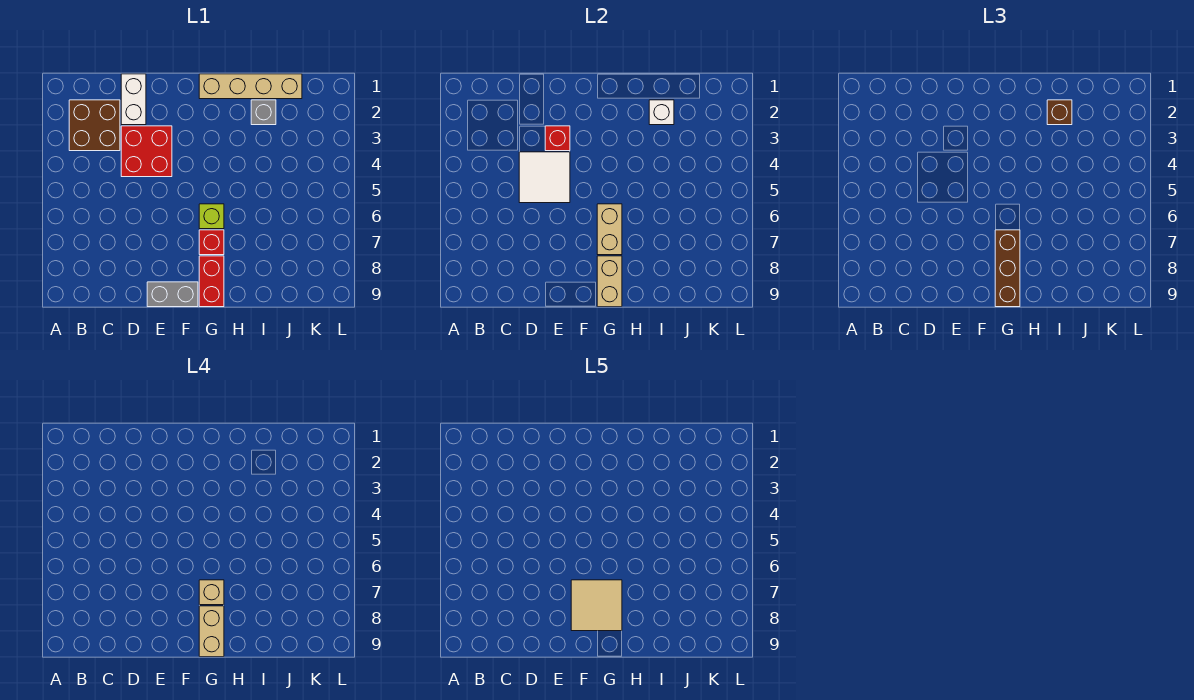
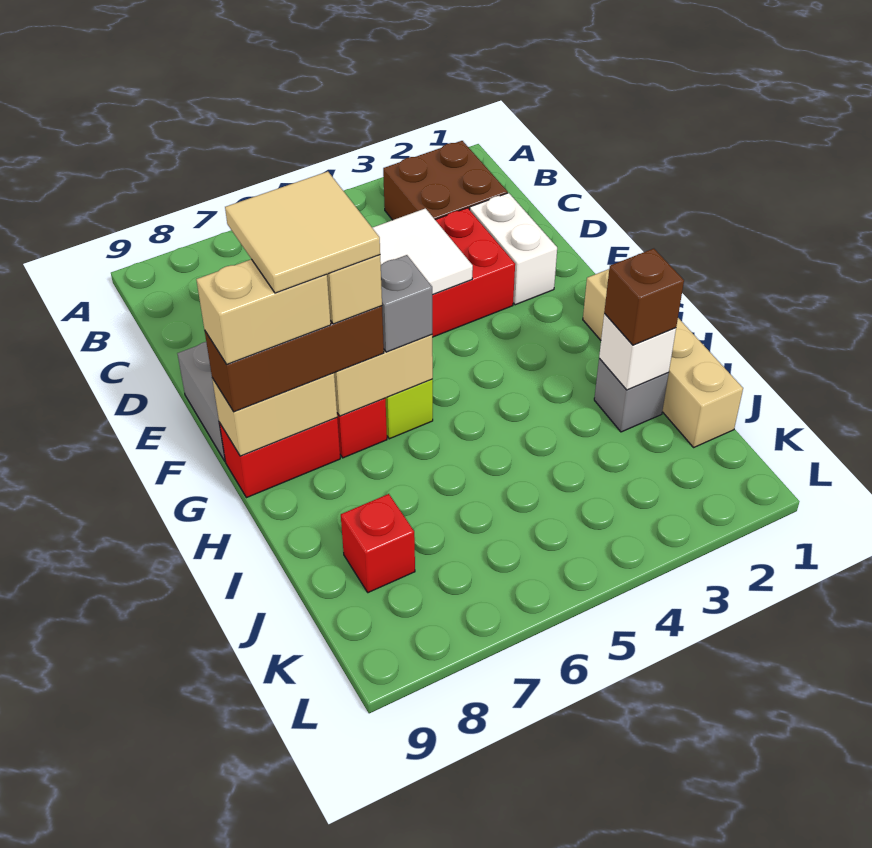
white 1x2 brick [121,74,146,125] -> white 1x2 brick turned to [470,193,557,305]
red 1x1 brick [545,126,570,151] -> red 1x1 brick moved to [341,494,415,593]
none -> grey 1x1 brick [381,255,432,352]

